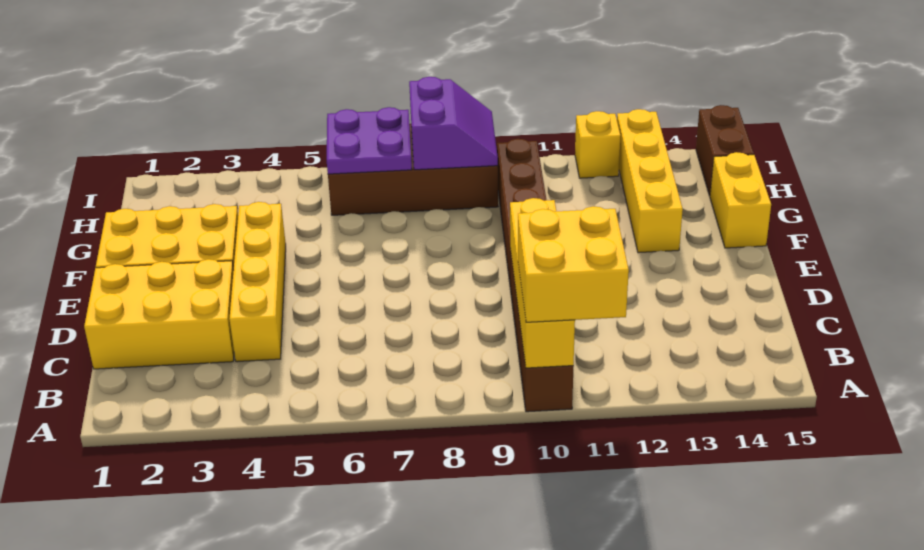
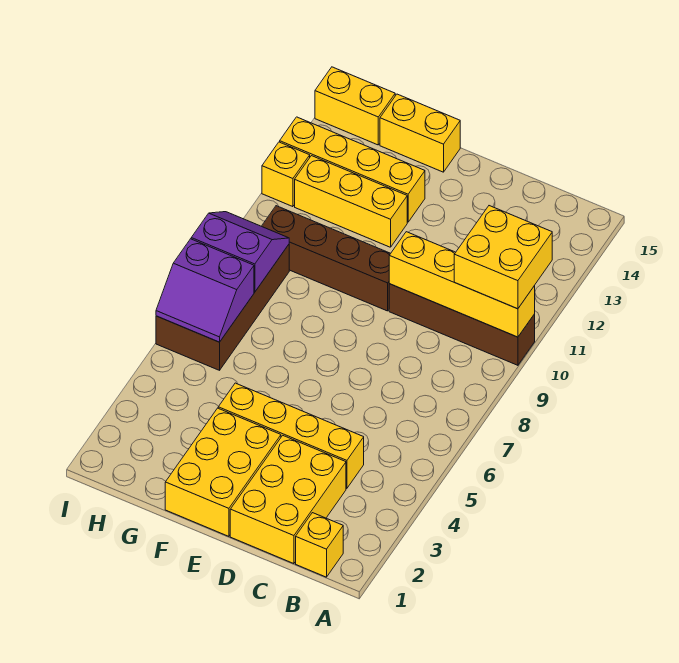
none -> yellow 1x1 brick [296,513,343,577]
none -> yellow 1x3 brick [295,156,407,247]
purple 2x2 plate [327,107,412,174] -> purple 2x2 slope [156,239,254,342]
brown 1x2 brick [696,105,754,196] -> yellow 1x2 brick [315,67,395,145]

